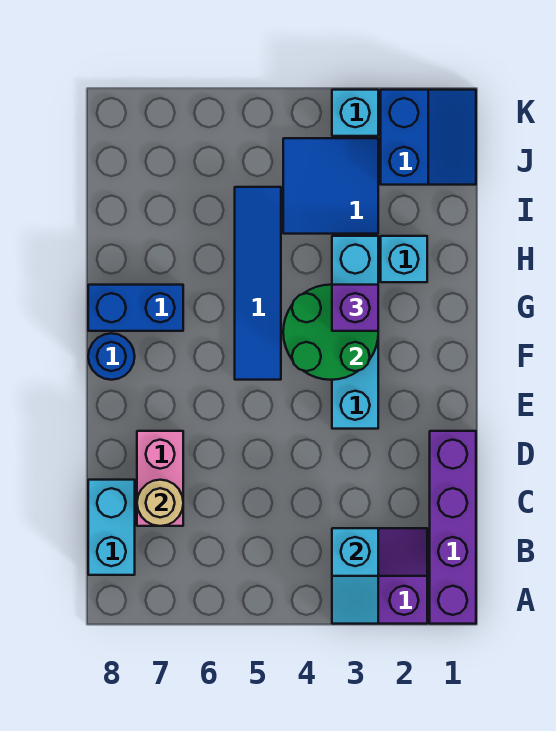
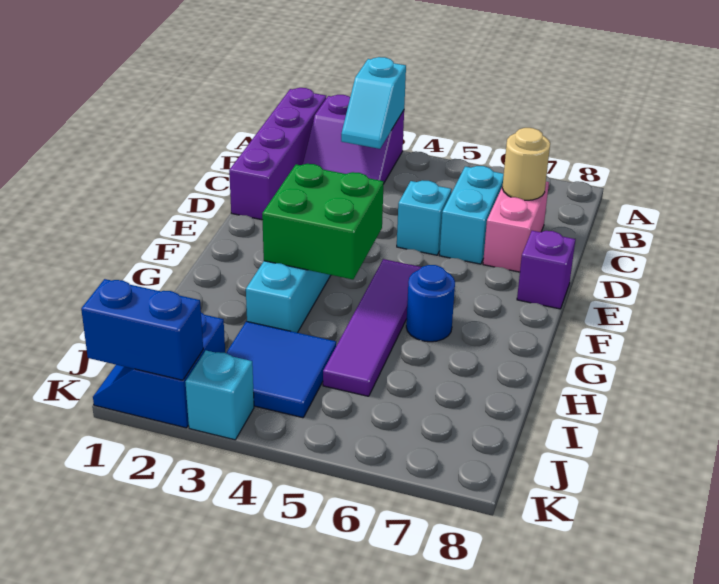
cyan 1x2 slope [332,528,378,624] -> cyan 1x2 slope turned to [341,57,406,149]
cyan 1x2 brick [88,480,135,575] -> cyan 1x2 brick moved to [440,166,504,264]
green 2x2 round brick [283,285,378,380] -> green 2x2 brick [262,164,384,279]
blue 1x4 tile [235,187,281,380] -> purple 1x4 tile [323,259,421,396]
blue 1x1 round brick [88,333,135,380] -> blue 1x1 round brick moved to [406,265,455,342]
purple 1x1 brick [332,285,378,331] -> purple 1x1 brick moved to [517,231,576,309]
blue 1x2 brick [88,285,183,331] -> blue 1x2 brick moved to [81,279,203,380]
cyan 1x1 brick [381,236,427,282] -> cyan 1x1 brick moved to [397,180,452,255]

